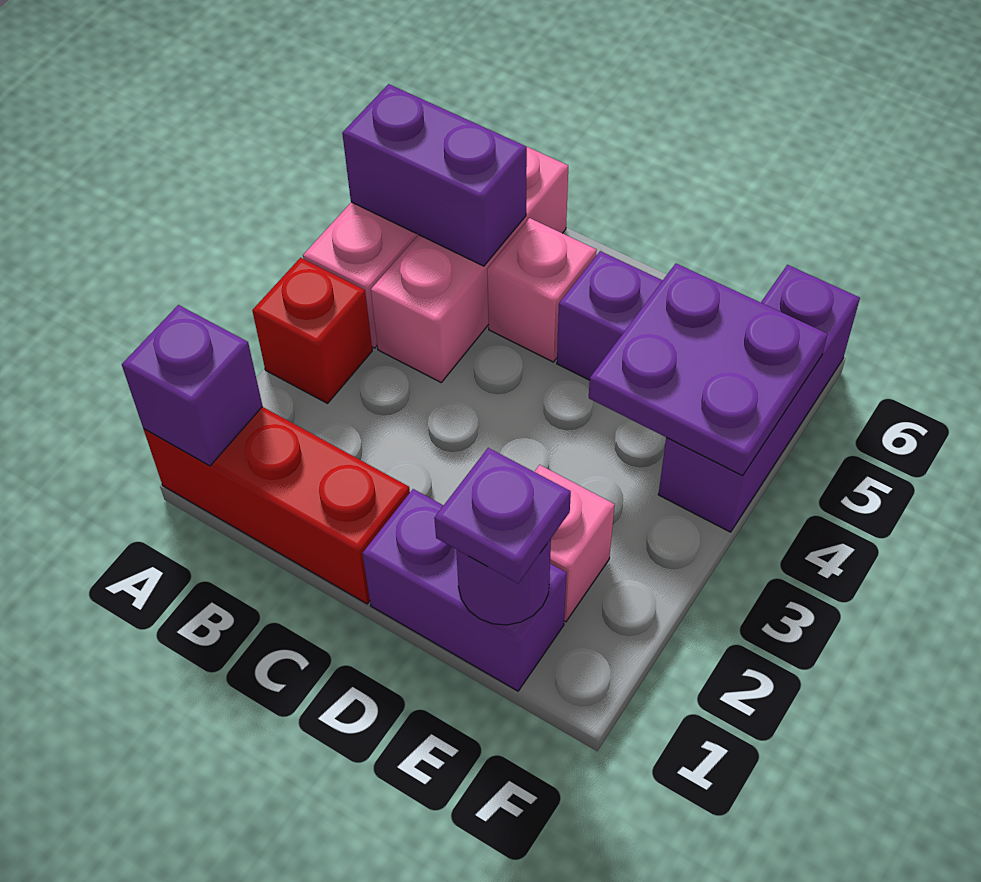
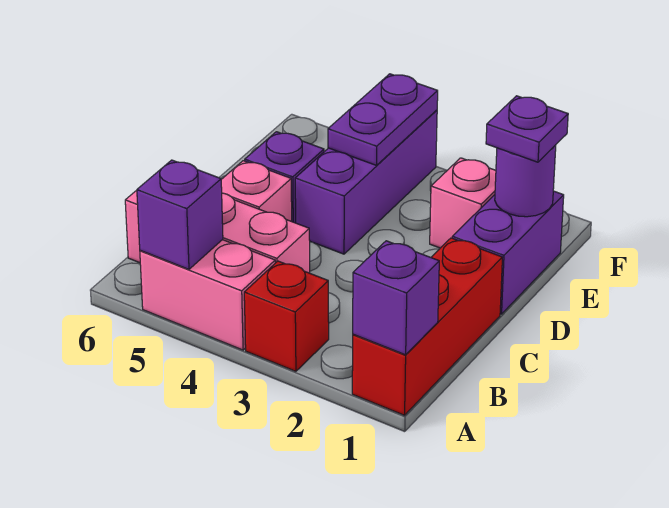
purple 1x2 brick [342,84,527,266] -> purple 1x1 brick [137,160,223,269]
purple 2x2 plate [589,264,828,476] -> purple 1x2 plate [328,74,438,165]
purple 1x3 brick [658,265,860,532] -> purple 1x3 brick turned to [295,110,437,254]

